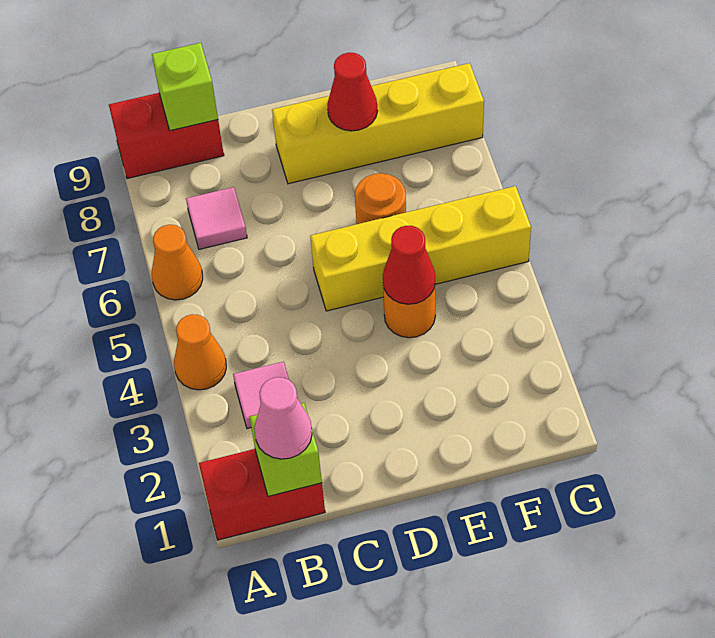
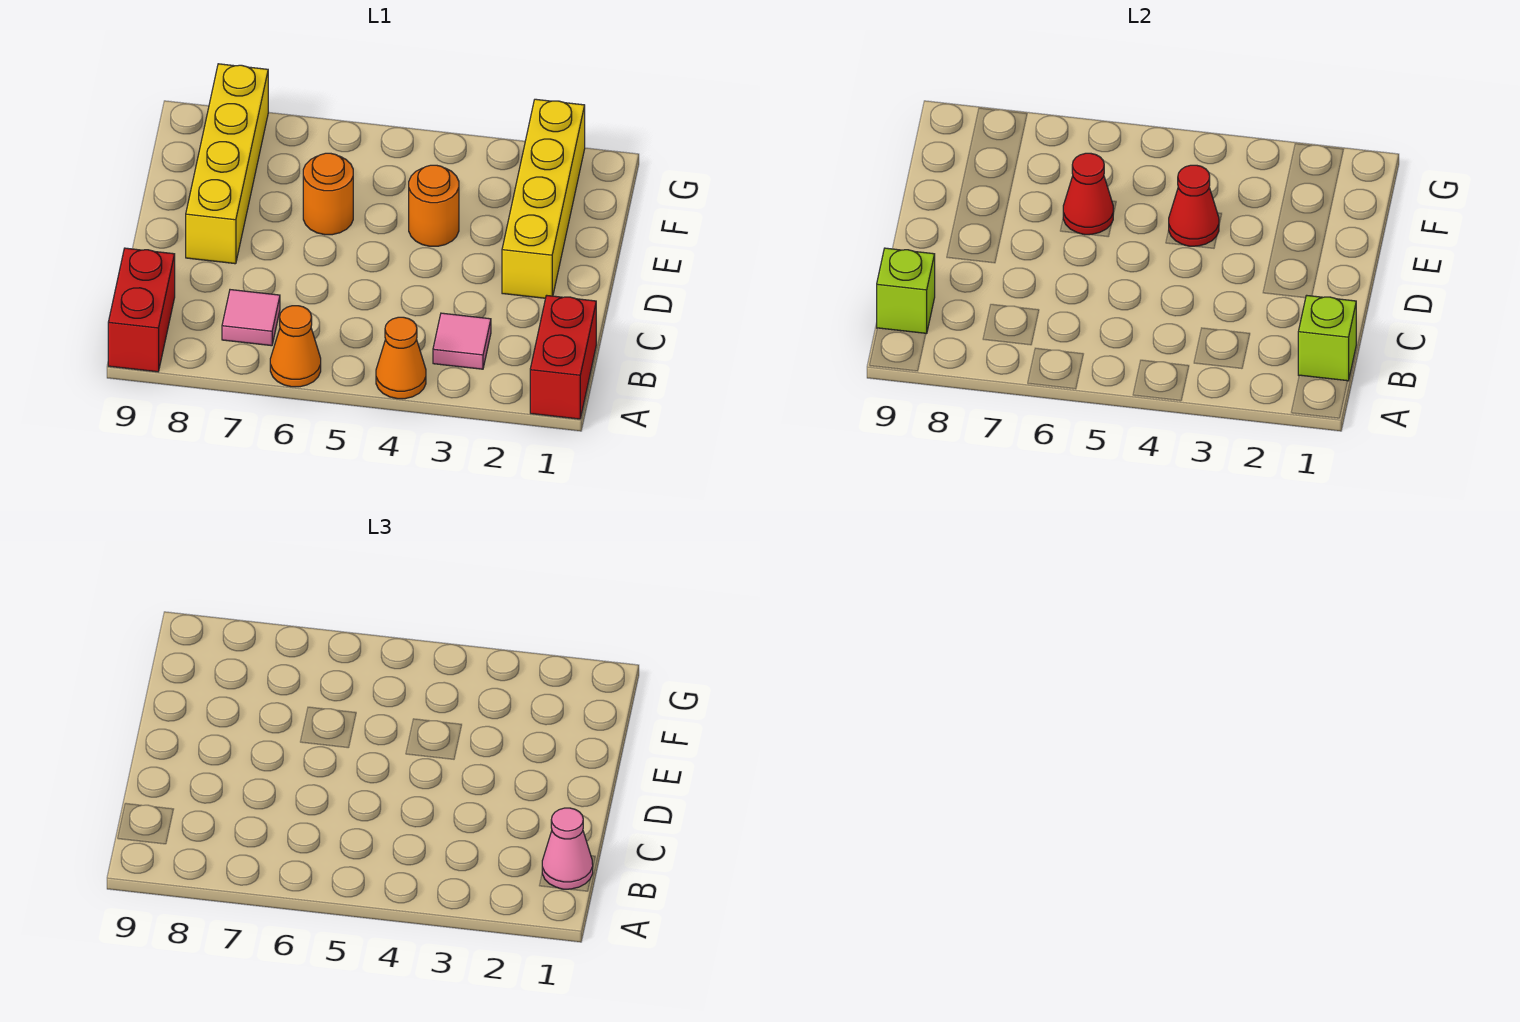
yellow 1x4 brick [310,186,531,311] -> yellow 1x4 brick moved to [502,99,585,298]
red 1x1 cone [327,53,377,131] -> red 1x1 cone moved to [1063,153,1113,235]

